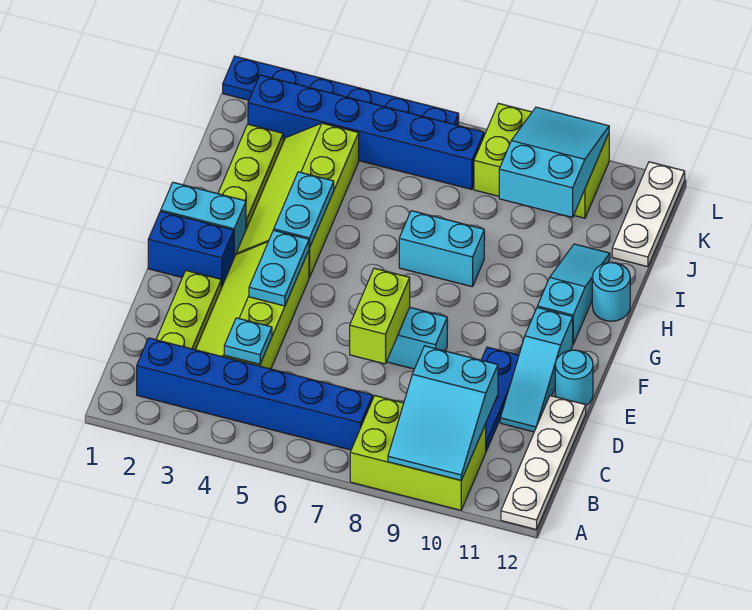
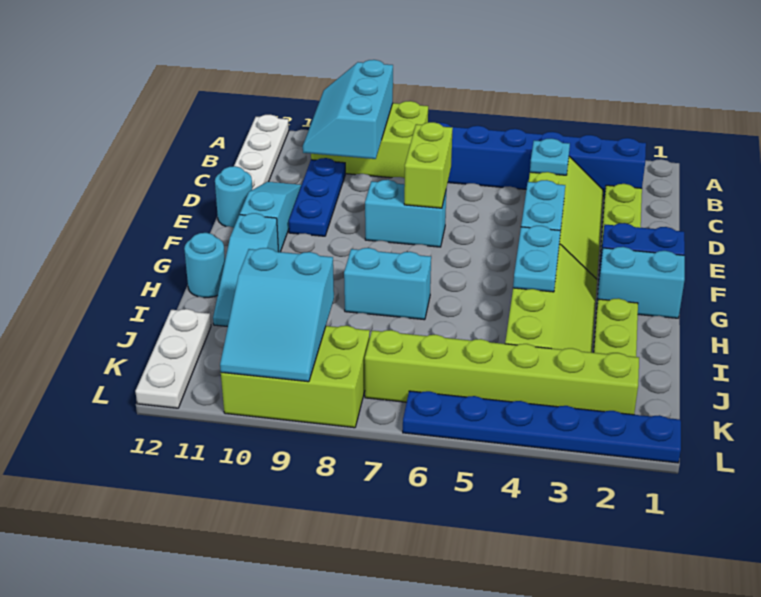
cyan 2x3 slope [388,346,498,480] -> cyan 2x3 slope turned to [303,60,393,159]
blue 1x6 brick [248,75,484,189] -> lime 1x6 brick [365,330,639,415]

